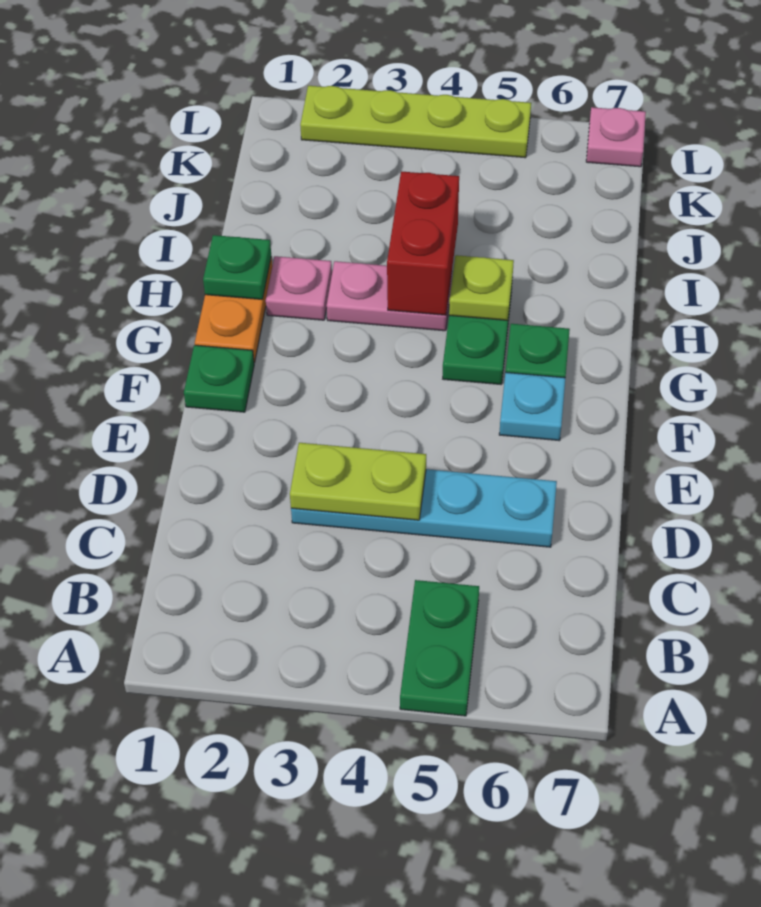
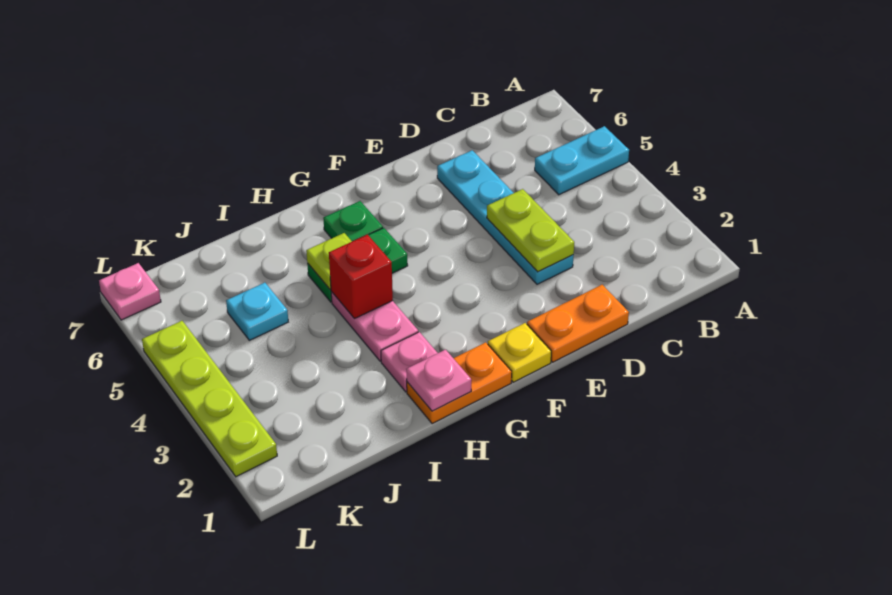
green 1x2 plate [400,580,479,716] -> cyan 1x2 plate [535,126,629,195]
none -> orange 1x2 plate [527,285,629,362]
green 1x1 plate [184,345,254,412] -> yellow 1x1 plate [488,323,551,382]
cyan 1x1 plate [499,372,565,441] -> cyan 1x1 plate moved to [226,283,288,340]
green 1x1 plate [203,235,271,300] -> pink 1x1 plate [406,350,471,411]
red 1x2 brick [387,171,459,315] -> red 1x1 brick [329,235,393,319]

